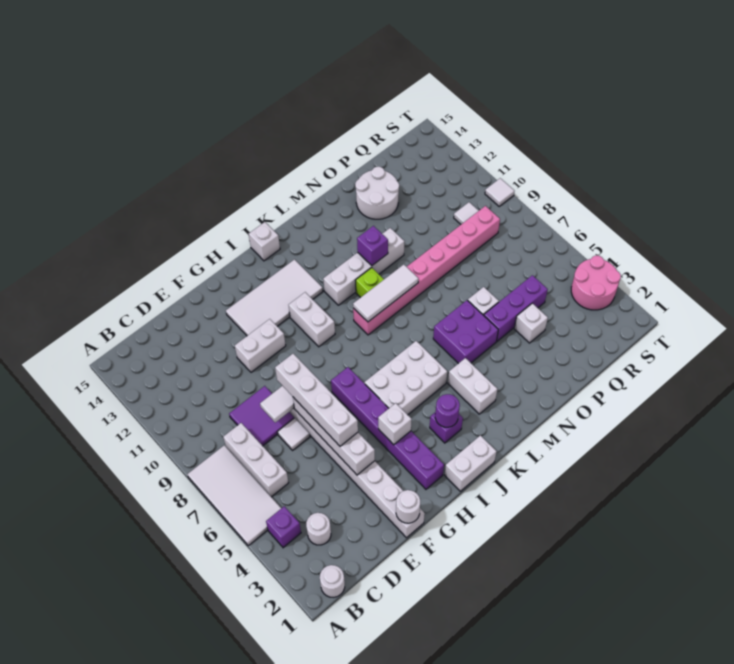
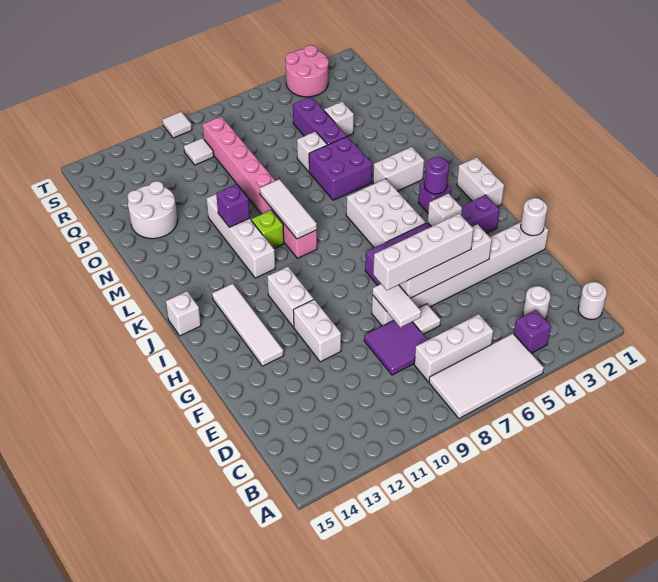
white 2x4 tile [226,260,323,336] -> white 1x4 tile [212,284,284,366]
white 1x2 brick [289,292,335,347] -> white 1x2 brick turned to [267,267,314,327]

